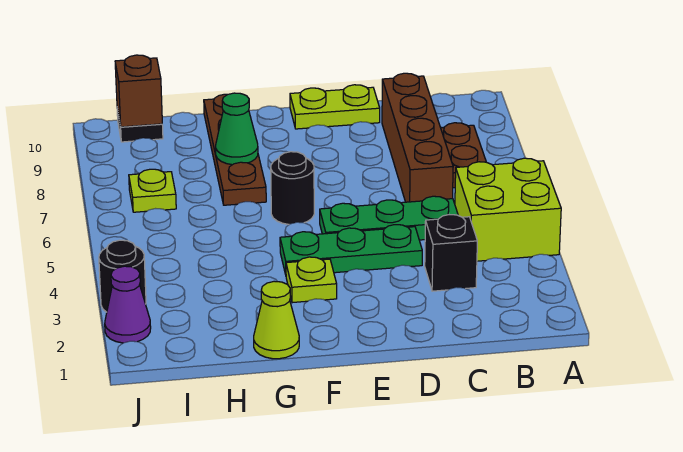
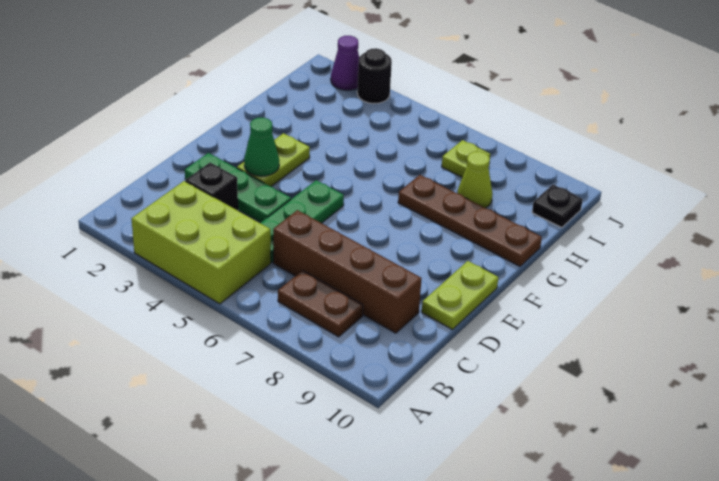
lime 2x2 brick [455,158,561,261] -> lime 2x3 brick [131,181,271,304]
green 1x3 plate [280,225,422,275] -> green 1x3 plate turned to [185,153,291,223]
lime 1x1 plate [286,257,337,303] -> lime 1x2 plate [237,133,310,187]
black 1x1 round brick [271,152,314,225] -> none
lime 1x1 cone [254,281,299,359] -> lime 1x1 cone moved to [457,151,492,208]
green 1x1 cone [216,93,258,165] -> green 1x1 cone moved to [244,118,279,176]
brown 1x1 brick [115,55,162,127] -> none

